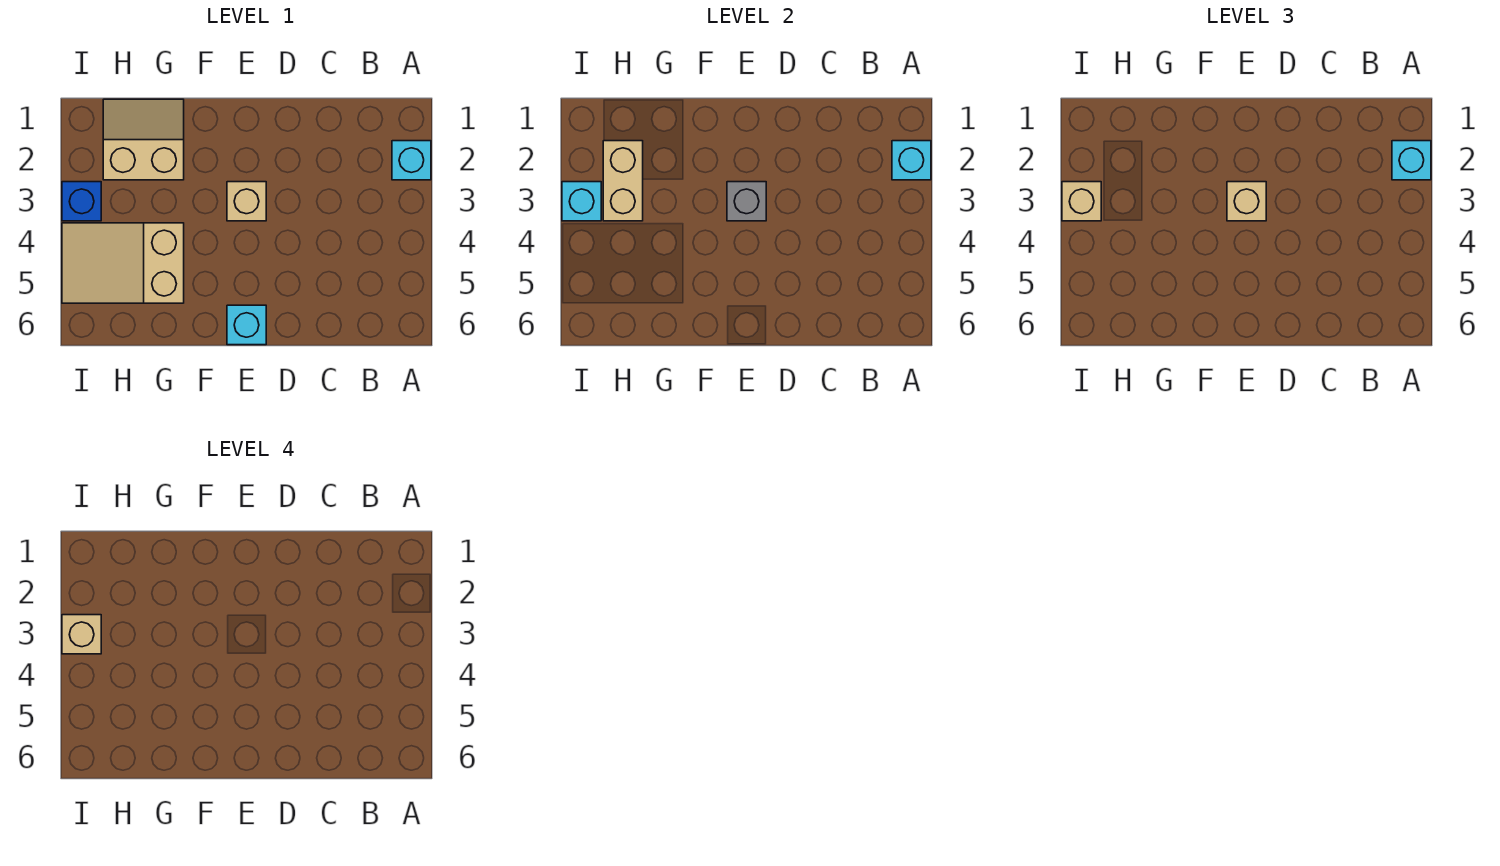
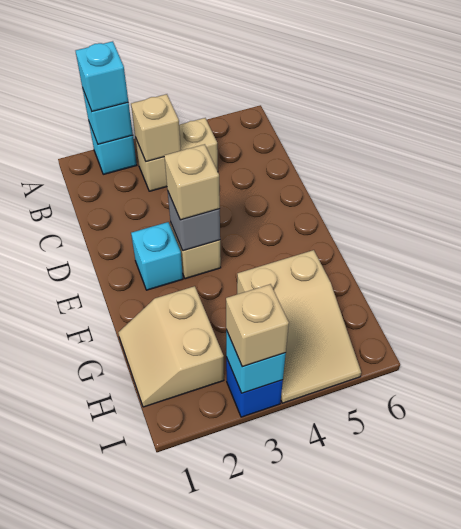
cyan 1x1 brick [227,305,266,345] -> cyan 1x1 brick moved to [131,222,183,290]
tan 1x2 brick [603,141,643,221] -> tan 1x2 brick moved to [135,118,218,191]
tan 1x1 brick [62,615,101,654] -> tan 1x1 brick moved to [131,94,181,162]

